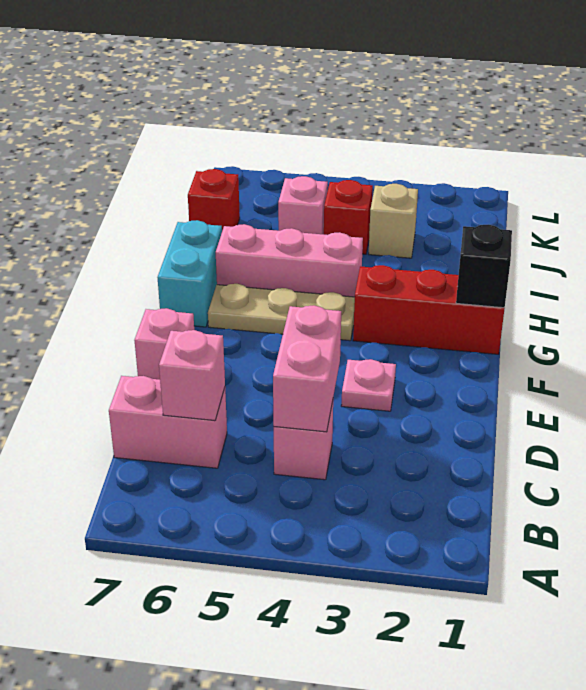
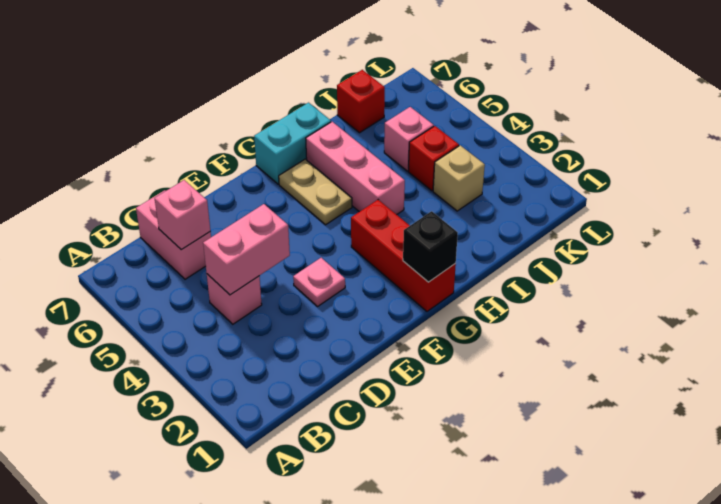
pink 1x1 brick [134,308,194,380] -> none
tan 1x3 plate [208,284,355,341] -> tan 1x2 plate [279,159,352,225]

